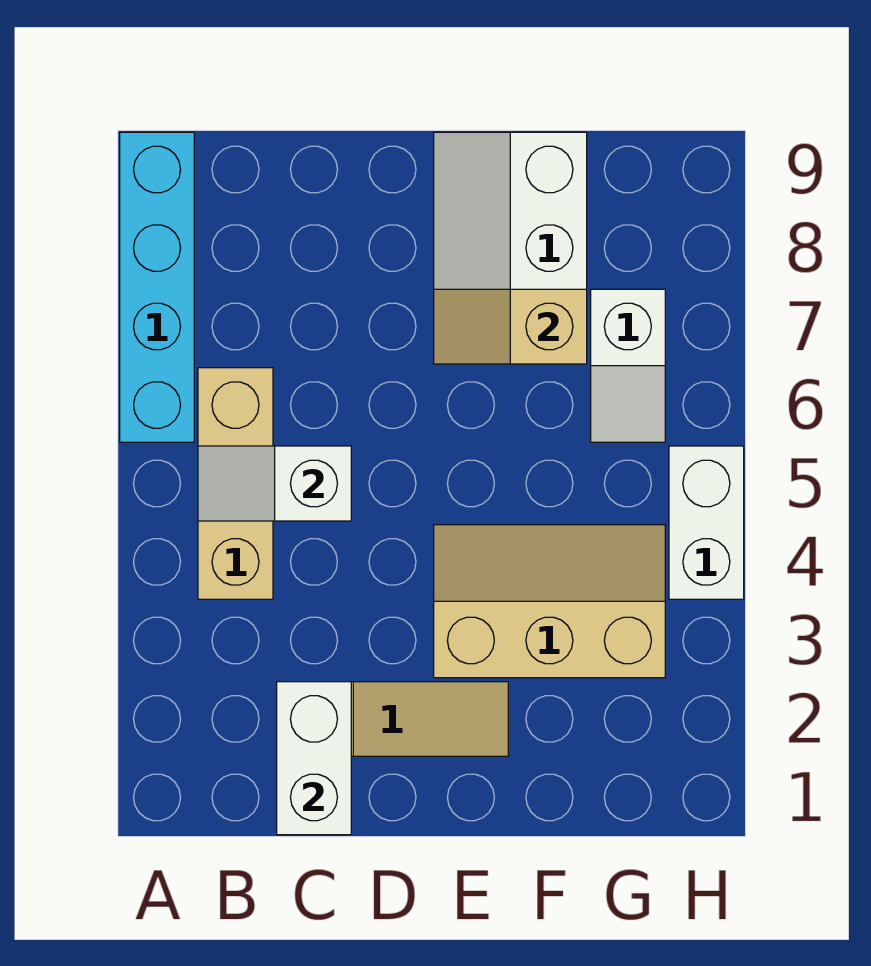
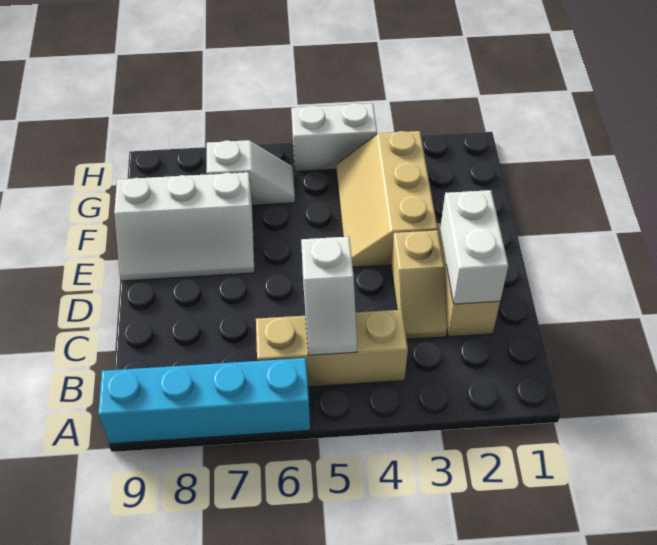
white 1x2 brick [277,682,351,835] -> white 1x2 brick turned to [440,190,508,304]
tan 1x2 slope [434,289,587,364] -> tan 1x2 slope moved to [391,230,447,339]

